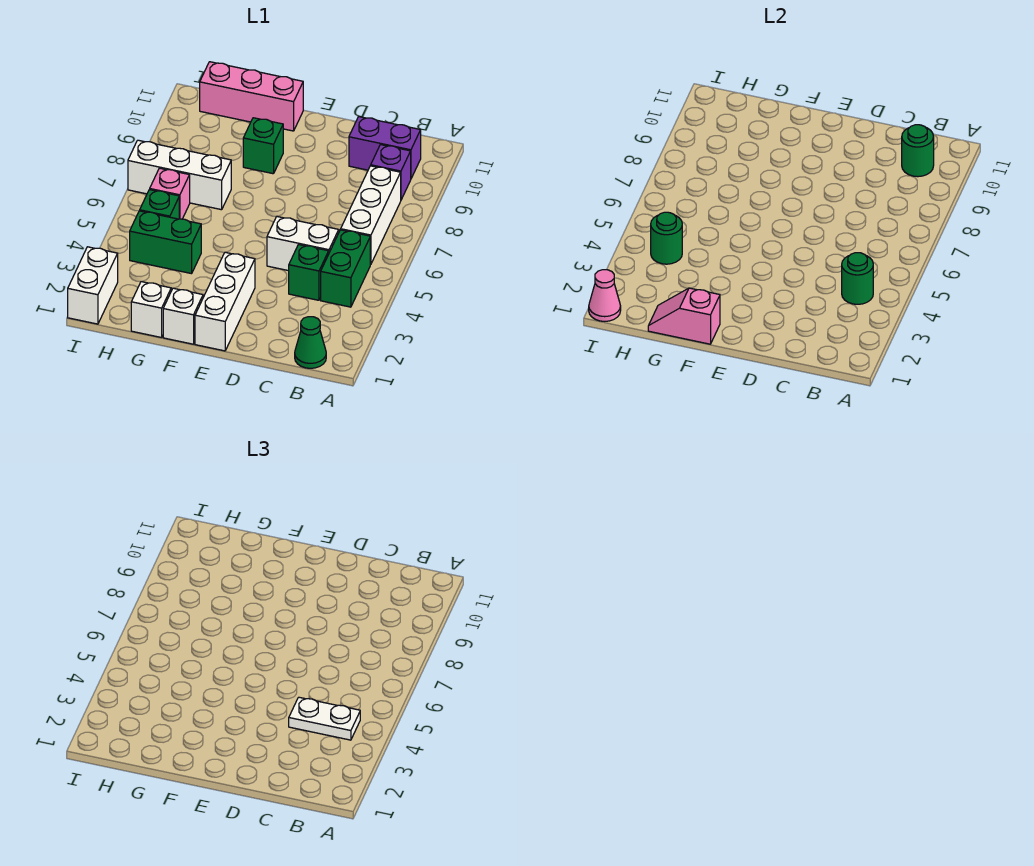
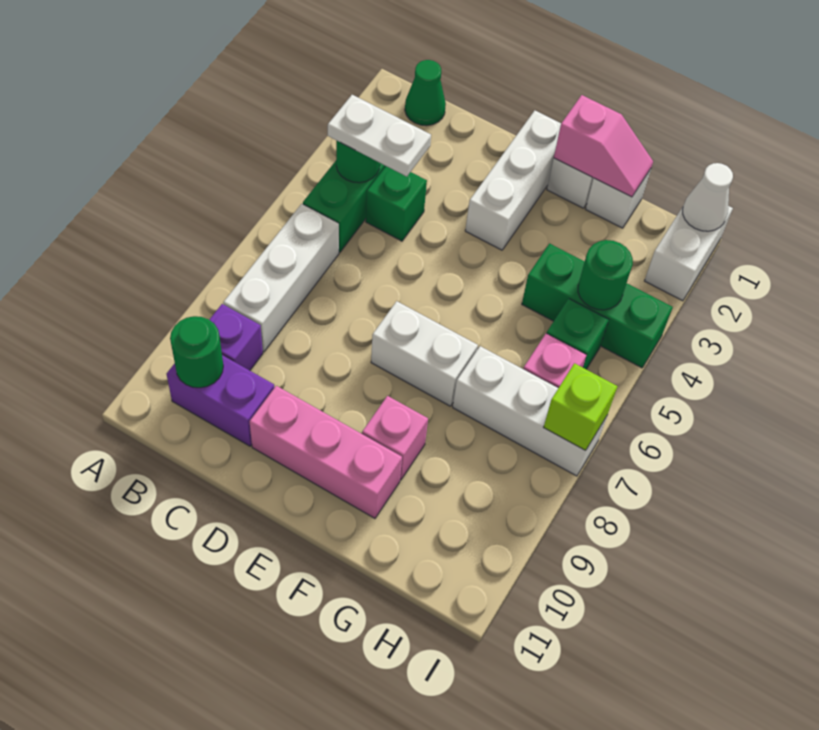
white 1x2 brick [267,216,339,271] -> white 1x2 brick moved to [371,301,478,406]
green 1x1 brick [243,118,283,174] -> pink 1x1 brick [362,396,428,480]
pink 1x3 brick [200,62,303,131] -> pink 1x3 brick moved to [250,386,402,518]
green 1x2 brick [130,211,201,274] -> green 1x3 brick [522,244,673,368]
pink 1x1 cone [589,270,621,321] -> white 1x1 cone [683,163,733,231]
none -> lime 1x1 brick [544,363,618,451]

